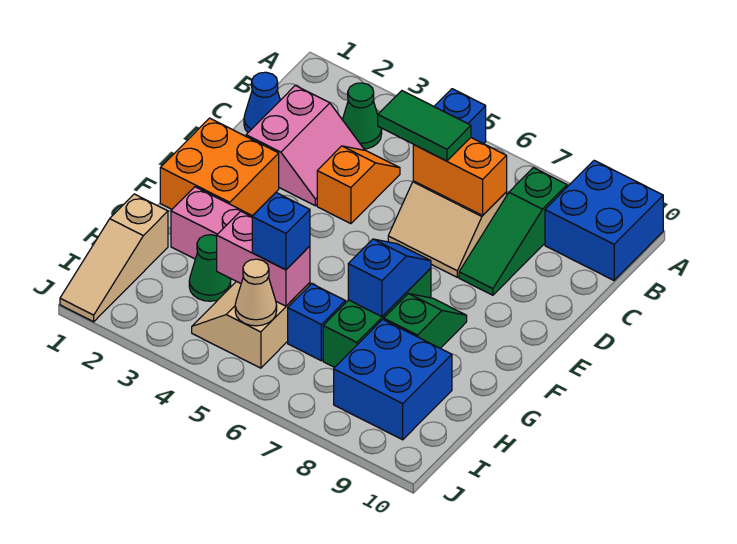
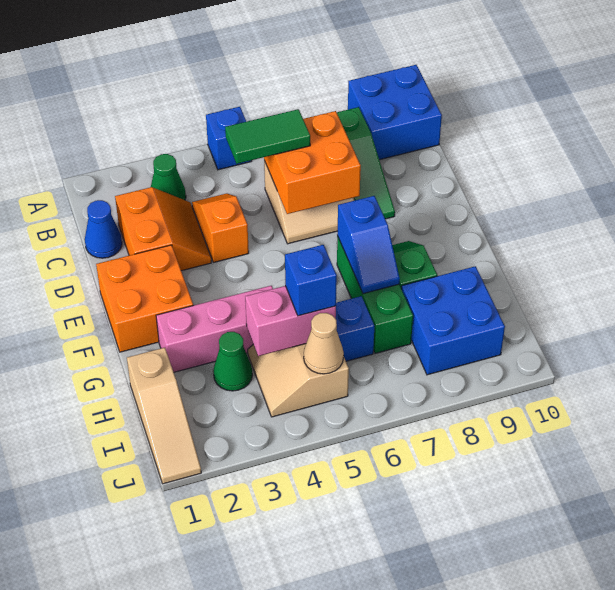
pink 2x2 slope [246,85,364,206] -> orange 2x2 slope [115,187,211,271]
orange 1x2 brick [413,138,507,215] -> orange 2x2 brick [264,111,361,214]
blue 1x2 slope [348,239,431,317] -> blue 1x2 slope turned to [337,196,400,294]

